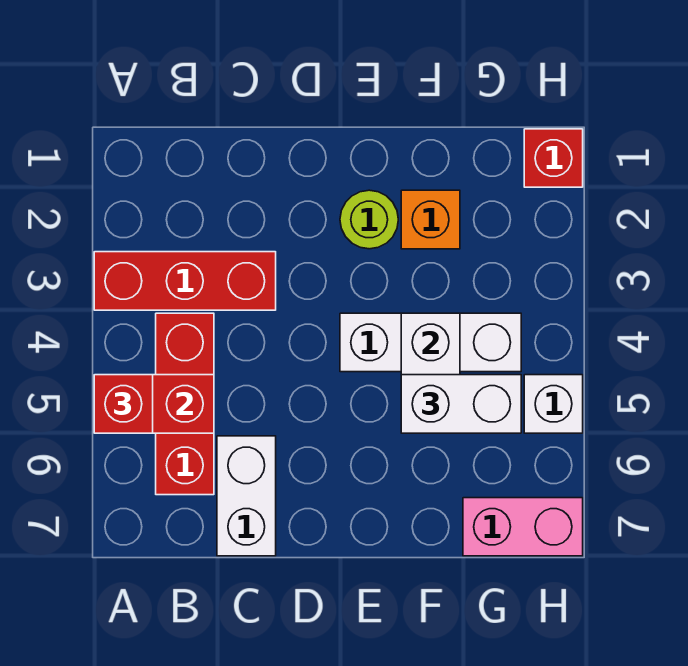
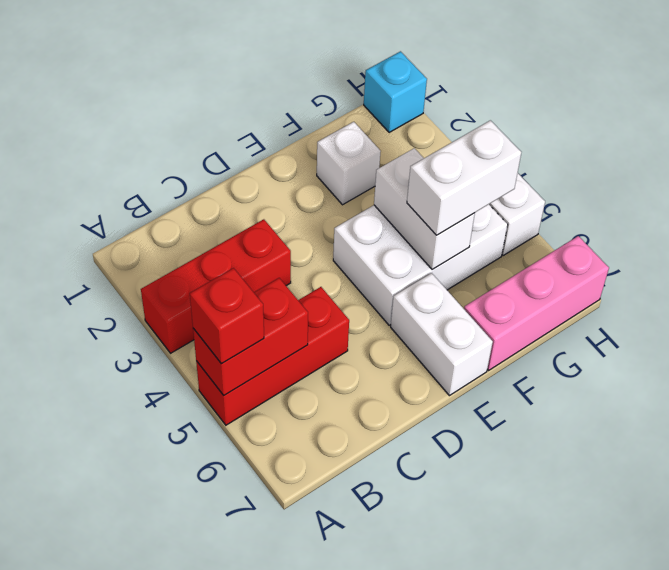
red 1x3 brick [156,313,214,495] -> red 1x3 brick turned to [196,287,349,425]
white 1x2 brick [217,436,276,556] -> white 1x2 brick moved to [391,273,493,396]
lime 1x1 round brick [340,190,398,249] -> none
white 1x3 brick [340,313,521,372] -> white 2x3 brick [333,204,508,325]
orange 1x1 brick [401,190,460,249] -> white 1x1 brick [317,122,381,205]
pink 1x2 brick [463,498,583,556] -> pink 1x3 brick [464,236,609,370]
red 1x1 brick [524,129,583,187] -> cyan 1x1 brick [364,51,427,133]

